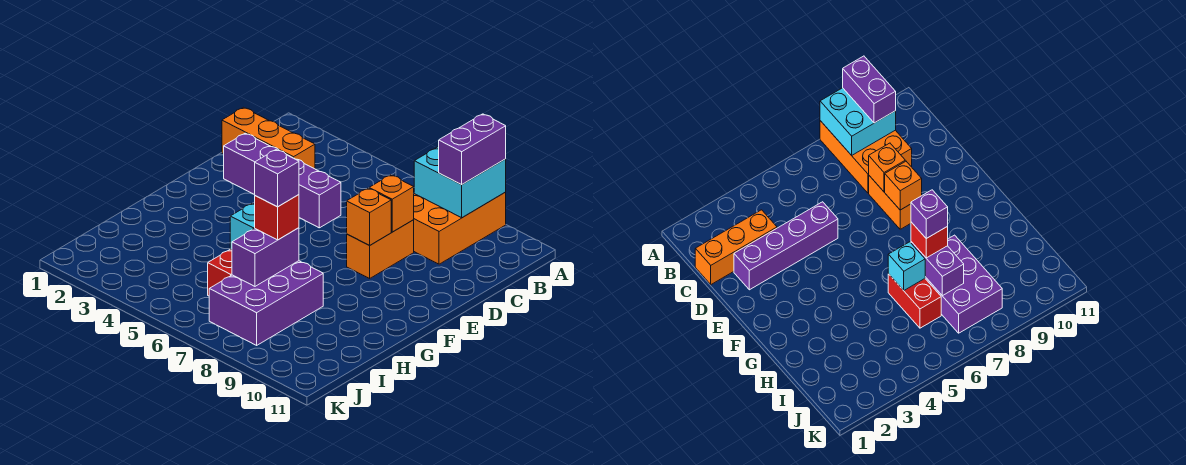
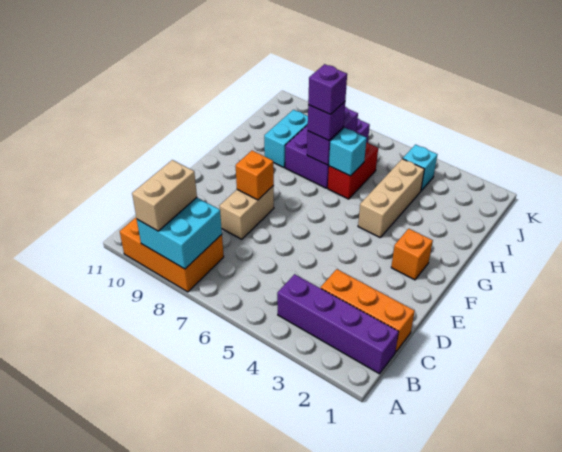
orange 2x3 brick [414,192,506,264] -> orange 2x3 brick turned to [120,218,224,292]
purple 1x2 brick [439,114,506,185] -> tan 1x2 brick [132,160,197,231]
purple 1x4 brick [224,133,341,228] -> purple 1x4 brick moved to [277,274,399,374]
orange 1x2 brick [347,220,414,279] -> tan 1x2 brick [220,186,274,239]
orange 1x1 brick [369,175,414,232] -> orange 1x1 brick moved to [391,229,433,280]
none -> tan 1x3 brick [358,159,424,237]
red 1x1 brick [255,195,299,240] -> purple 1x1 brick [308,102,345,140]
none -> cyan 1x2 brick [264,110,308,167]
none -> cyan 1x1 brick [403,145,437,191]

